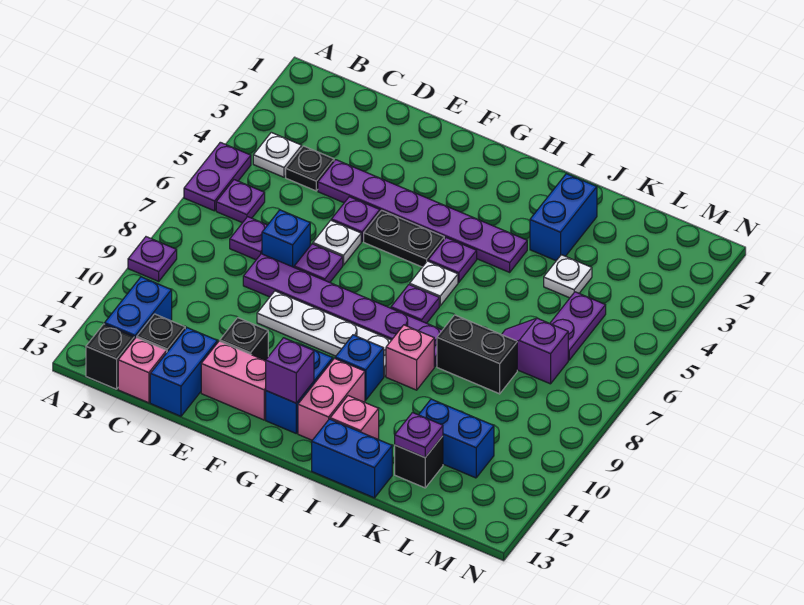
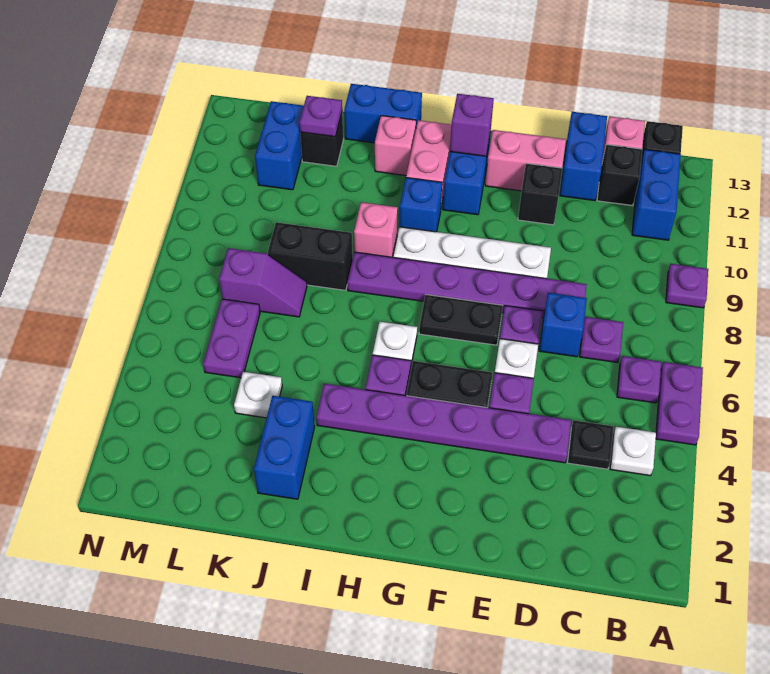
none -> black 1x2 plate [419,295,503,345]
purple 1x1 plate [391,285,439,323] -> none
blue 1x2 brick [419,399,494,478] -> blue 1x2 brick turned to [255,101,304,190]

